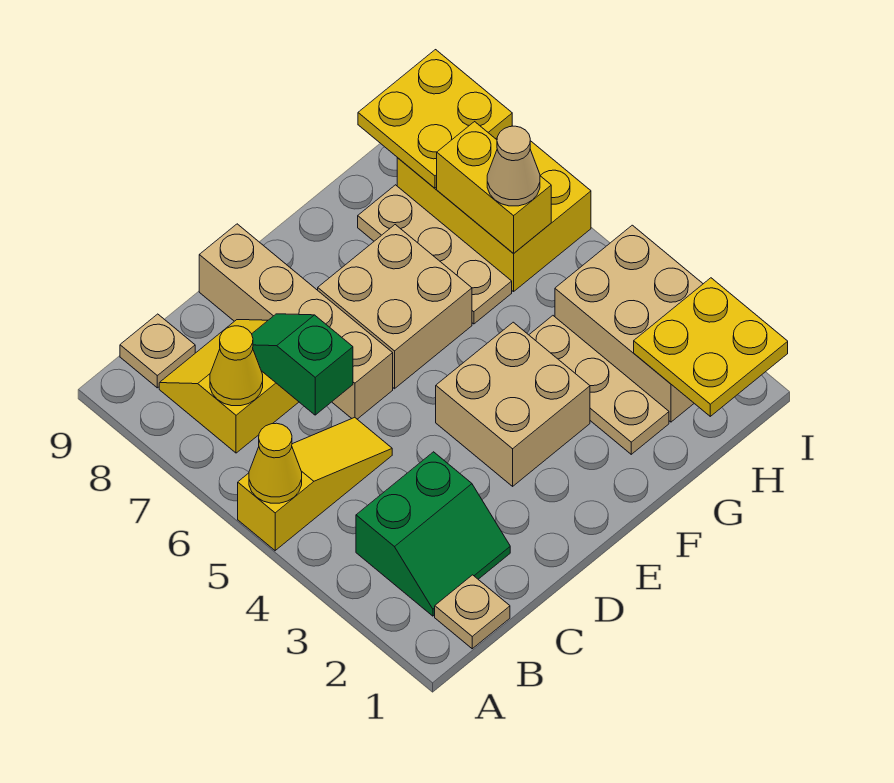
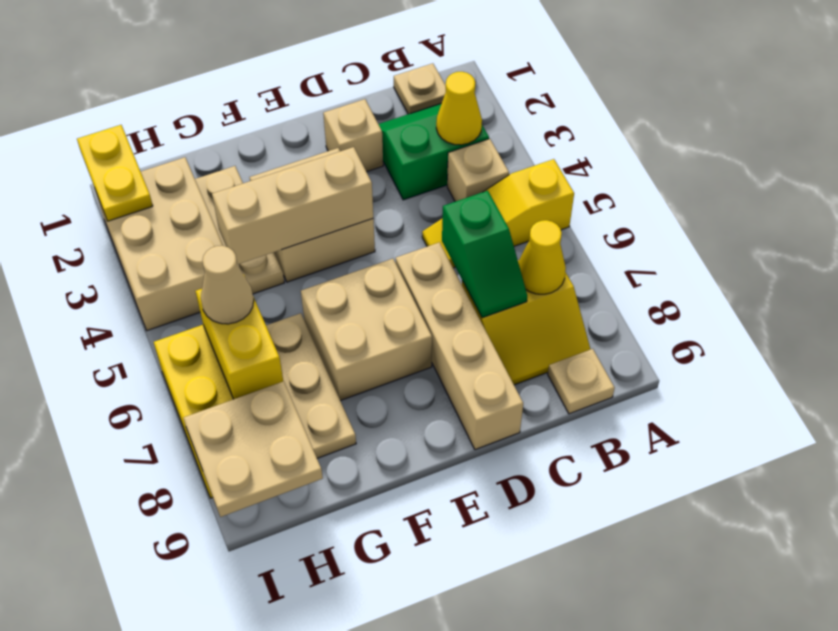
yellow 1x1 cone [249,423,302,503] -> yellow 1x1 cone moved to [436,72,482,145]
none -> tan 1x1 brick [447,139,509,202]
none -> tan 1x1 brick [323,99,383,172]
none -> tan 1x3 brick [212,147,373,265]
yellow 2x2 plate [634,278,788,416] -> yellow 1x2 plate [77,125,153,221]
yellow 2x2 plate [358,50,512,188] -> tan 2x2 plate [184,381,323,517]

